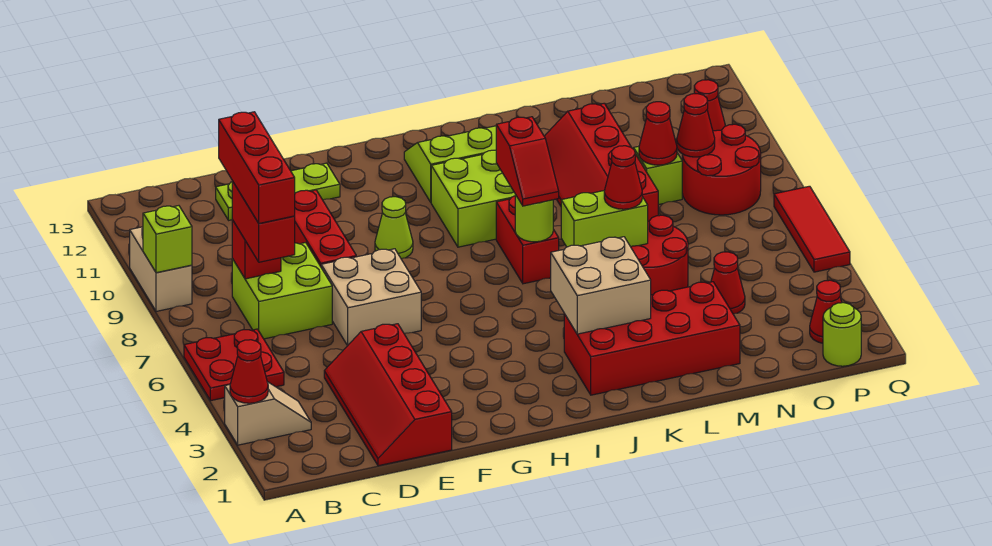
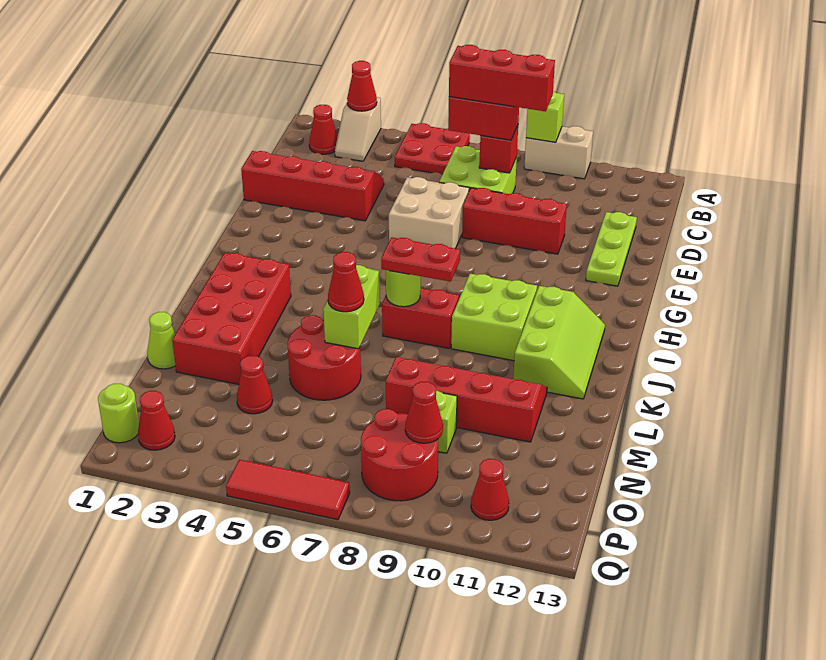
lime 1x1 cone [375,197,413,259] -> lime 1x1 cone moved to [147,312,176,369]
tan 2x2 brick [551,237,651,334] -> none
red 1x2 slope [496,117,559,206] -> red 1x2 plate [381,237,460,282]
red 1x1 cone [639,102,677,165] -> red 1x1 cone moved to [309,105,338,154]

